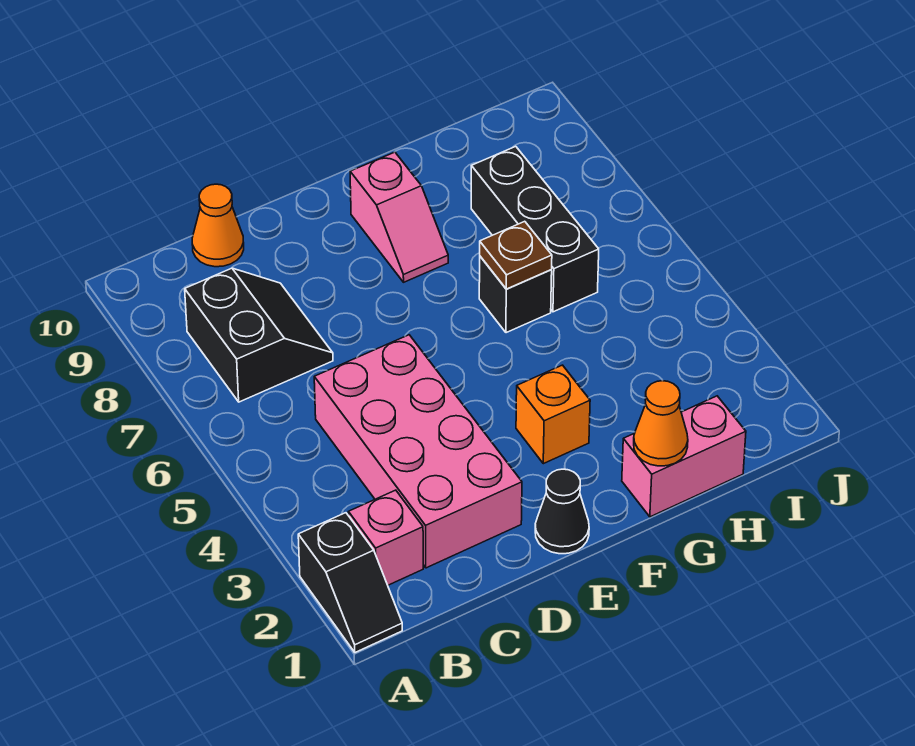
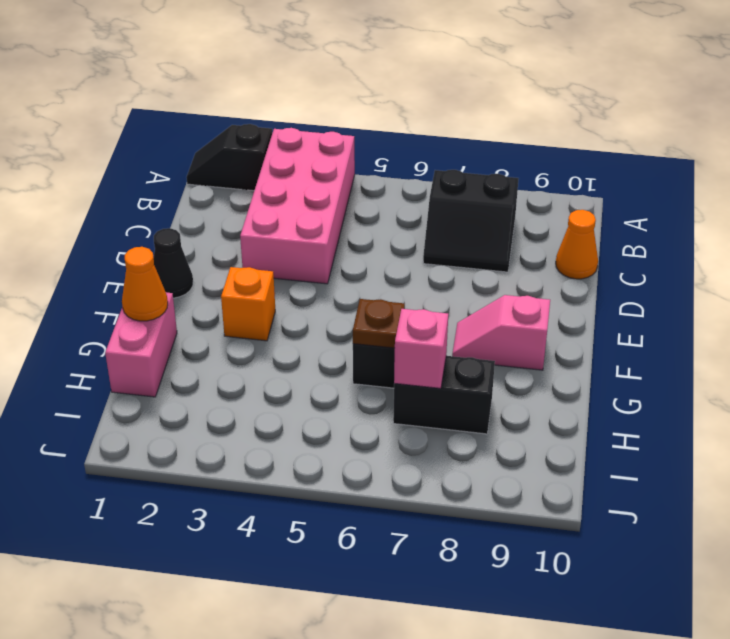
pink 1x1 brick [348,490,423,585] -> pink 1x1 brick moved to [394,309,448,388]
pink 2x4 brick [314,335,522,568] -> pink 2x4 brick turned to [240,128,355,284]
black 1x3 brick [471,146,599,312] -> black 1x2 brick [393,356,495,434]

